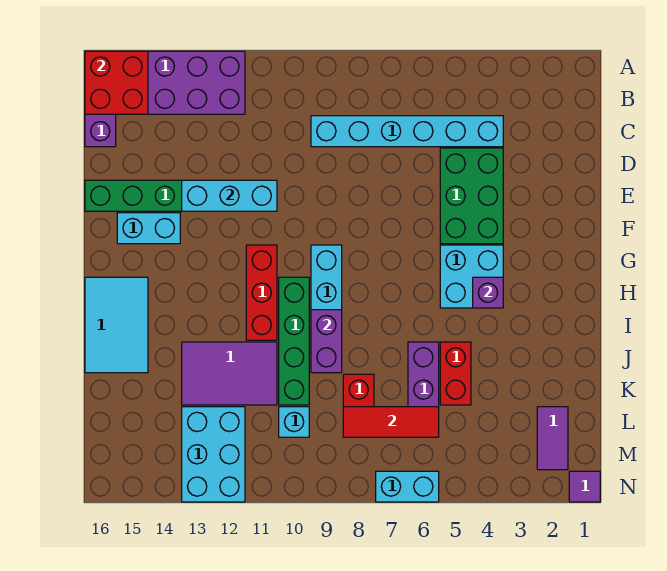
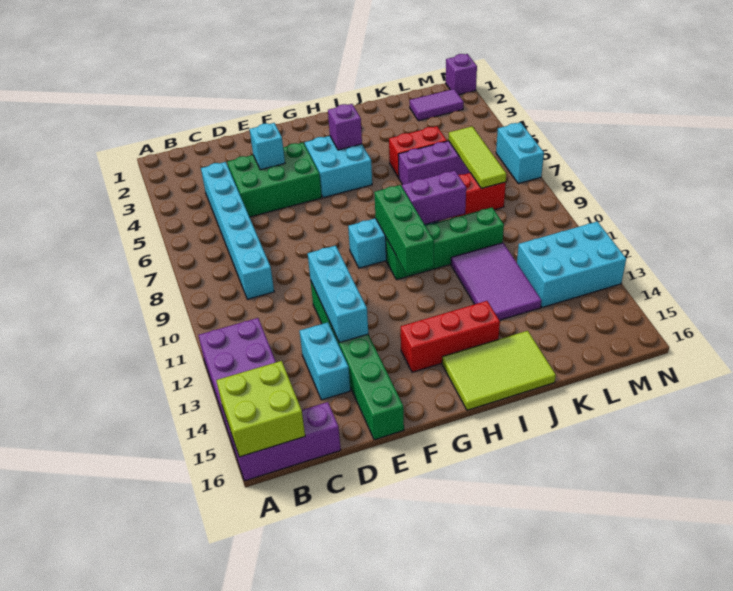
red 2x2 brick [85,51,148,114] -> lime 2x2 brick [216,361,305,457]
cyan 1x2 brick [117,213,180,244] -> cyan 1x2 brick moved to [300,322,350,400]
red 1x3 brick [246,245,277,340] -> red 1x3 brick moved to [401,301,500,372]
none -> green 1x3 brick [374,185,434,274]
cyan 2x3 tile [85,277,148,373] -> lime 2x3 tile [442,331,556,410]
red 1x3 tile [343,407,439,437] -> lime 1x3 tile [449,126,506,188]
cyan 1x1 brick [279,407,309,437] -> cyan 1x1 brick moved to [250,123,285,170]
purple 1x1 tile [569,471,600,502] -> purple 1x1 brick [446,54,477,95]

